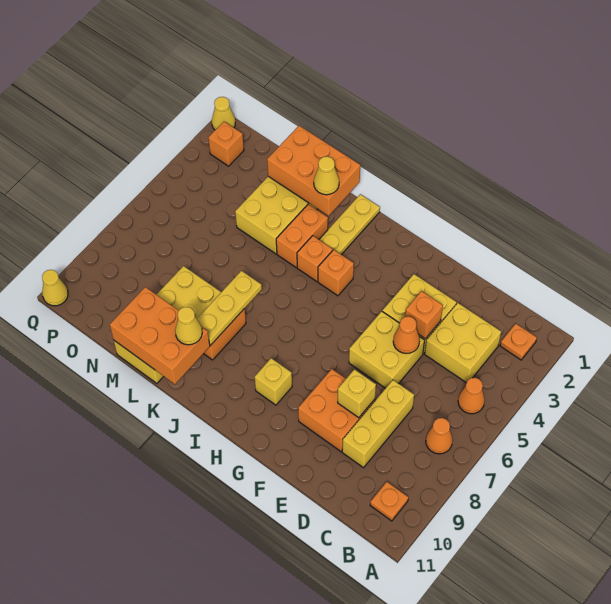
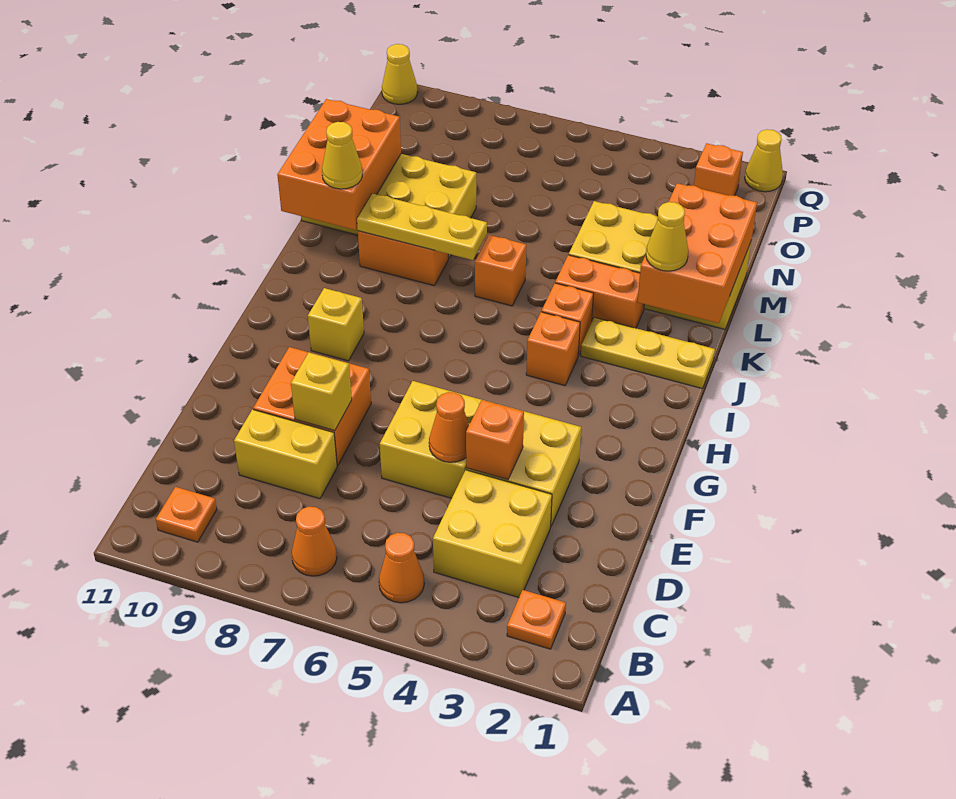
yellow 1x3 brick [342,380,414,468] -> yellow 1x2 brick [234,410,337,499]
none -> orange 1x1 brick [475,235,526,306]

